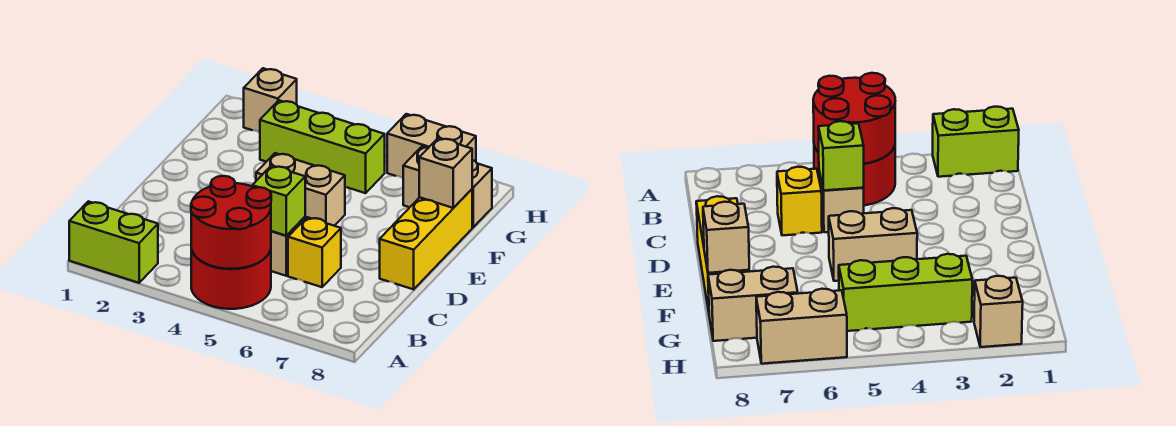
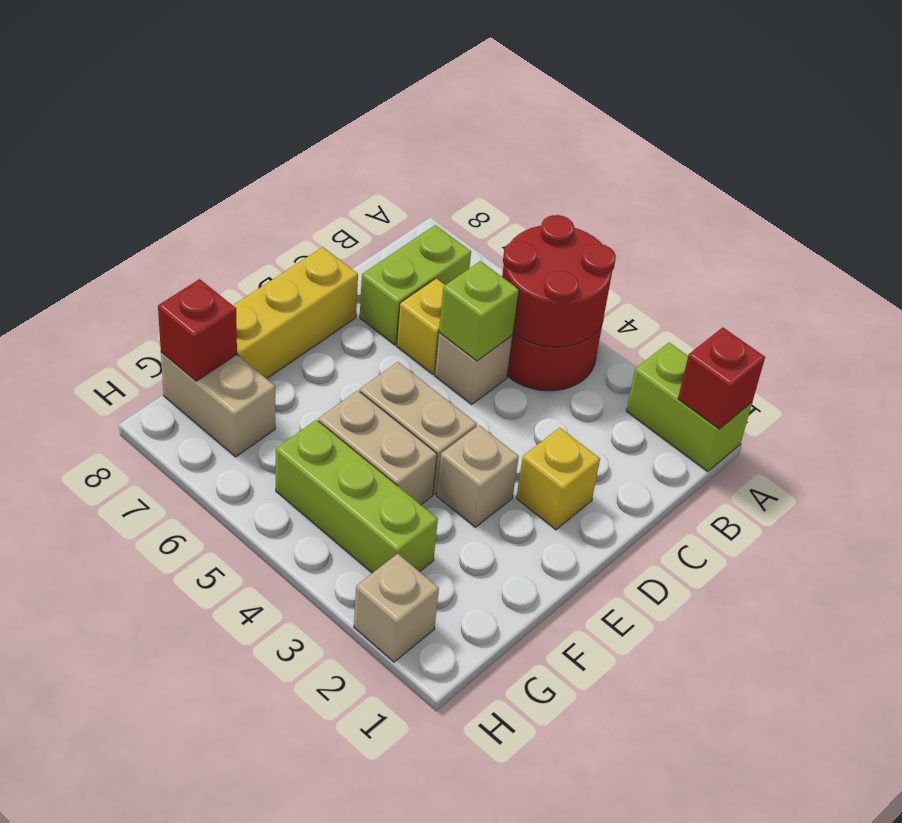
none -> red 1x1 brick [678,328,765,429]
none -> lime 1x2 brick [360,225,471,345]
none -> yellow 1x1 brick [516,428,600,530]
tan 1x1 brick [419,138,472,208] -> tan 1x1 brick moved to [437,425,519,527]
none -> red 1x1 brick [158,279,237,381]
tan 1x2 brick [387,114,476,178] -> tan 1x2 brick moved to [318,390,437,505]

